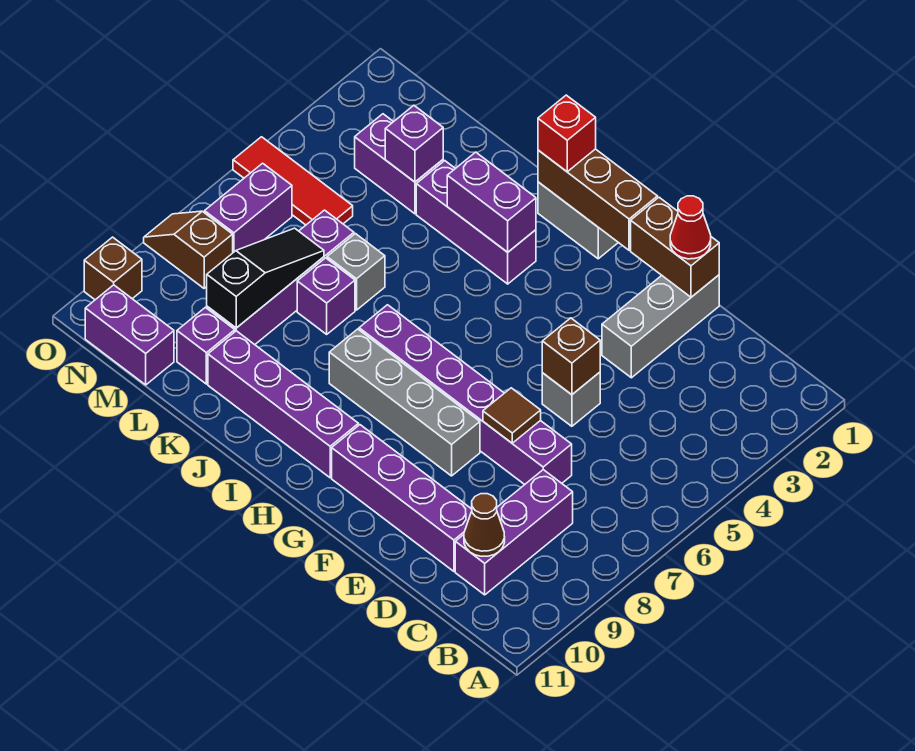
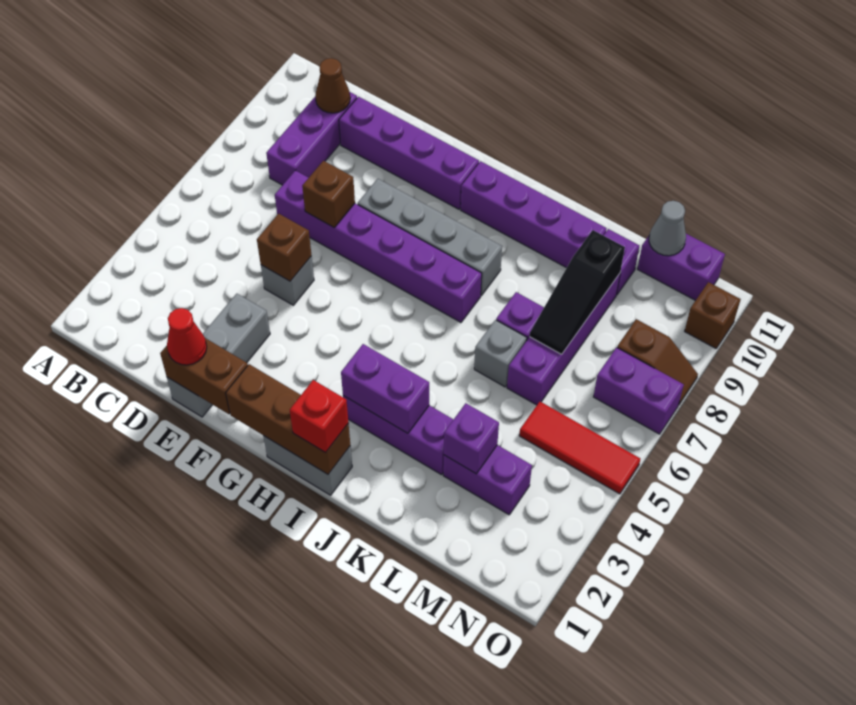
brown 1x1 tile [483,388,541,443] -> brown 1x1 brick [302,161,355,227]
none -> grey 1x1 cone [649,201,686,256]
purple 1x2 brick [205,163,292,253] -> purple 1x2 brick turned to [594,347,684,434]

